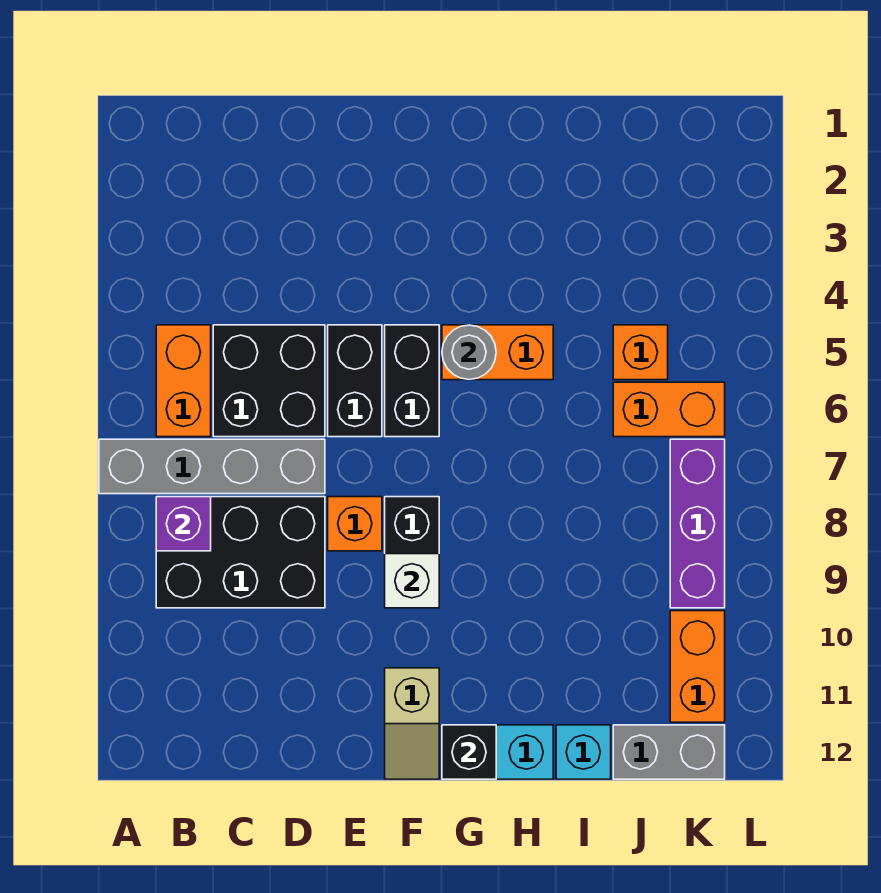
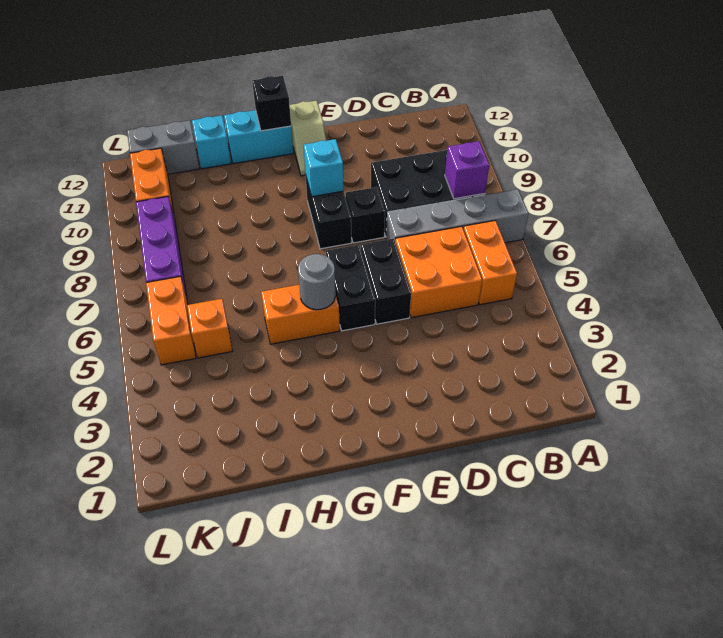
black 2x2 brick [213,325,325,437] -> orange 2x2 brick [395,226,482,318]
orange 1x1 brick [328,497,382,551] -> black 1x1 brick [346,187,385,243]
white 1x1 brick [385,554,439,608] -> cyan 1x1 brick [304,139,344,197]
tan 1x2 slope [385,668,439,779] -> tan 1x2 slope turned to [290,101,326,176]
orange 1x2 brick [613,382,725,437] -> orange 1x2 brick turned to [146,276,196,365]

